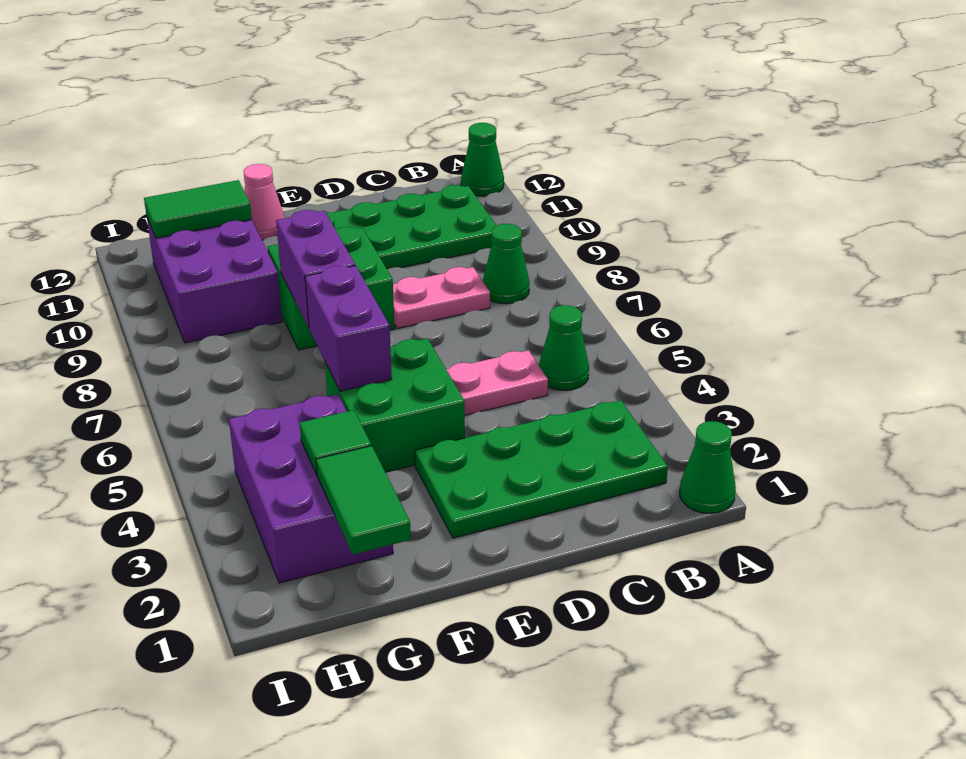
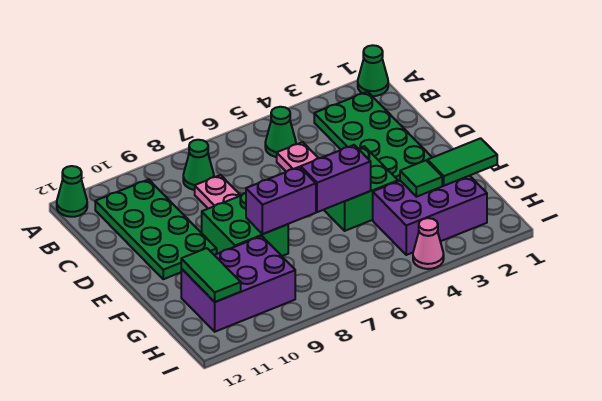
pink 1x1 cone [244,164,285,240] -> pink 1x1 cone moved to [413,218,444,269]

